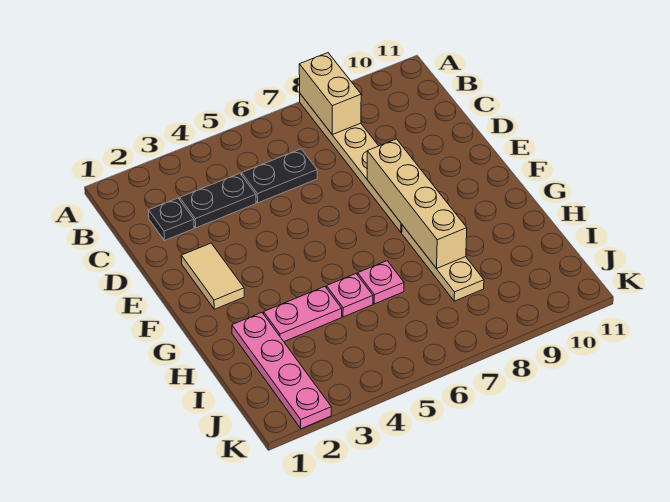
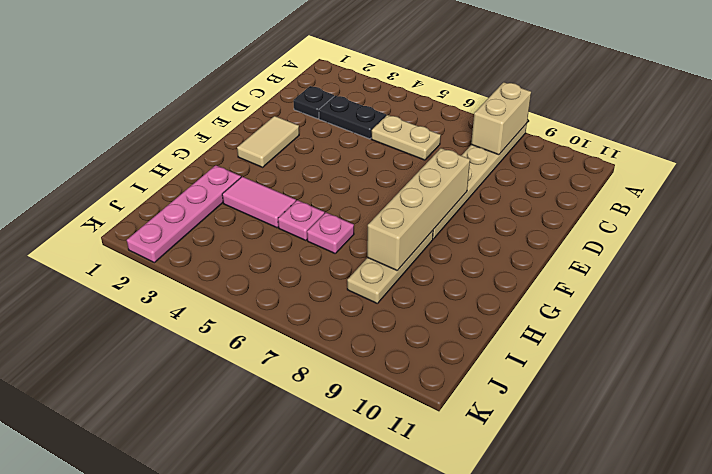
black 1x2 plate [242,149,317,203] -> tan 1x2 plate [371,115,441,160]
pink 1x2 plate [264,286,342,342] -> pink 1x2 tile [222,177,296,228]

